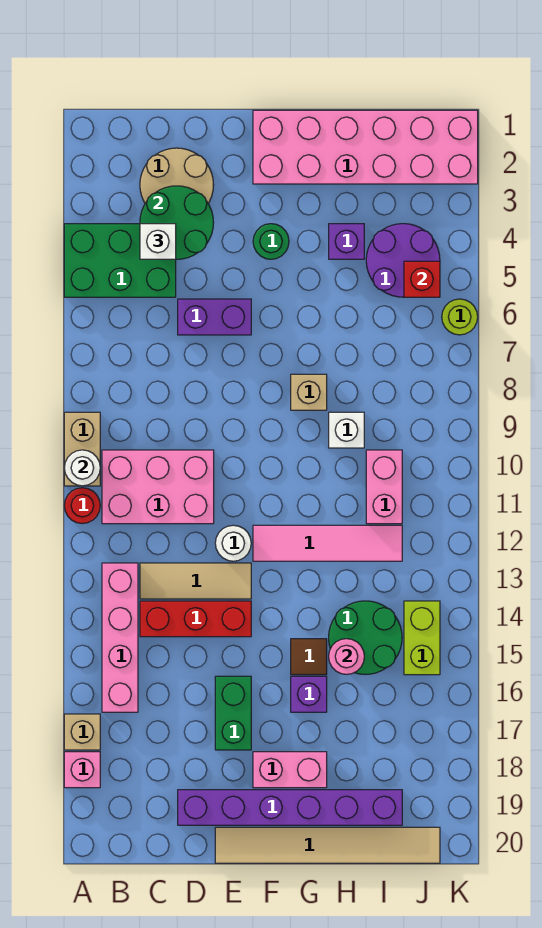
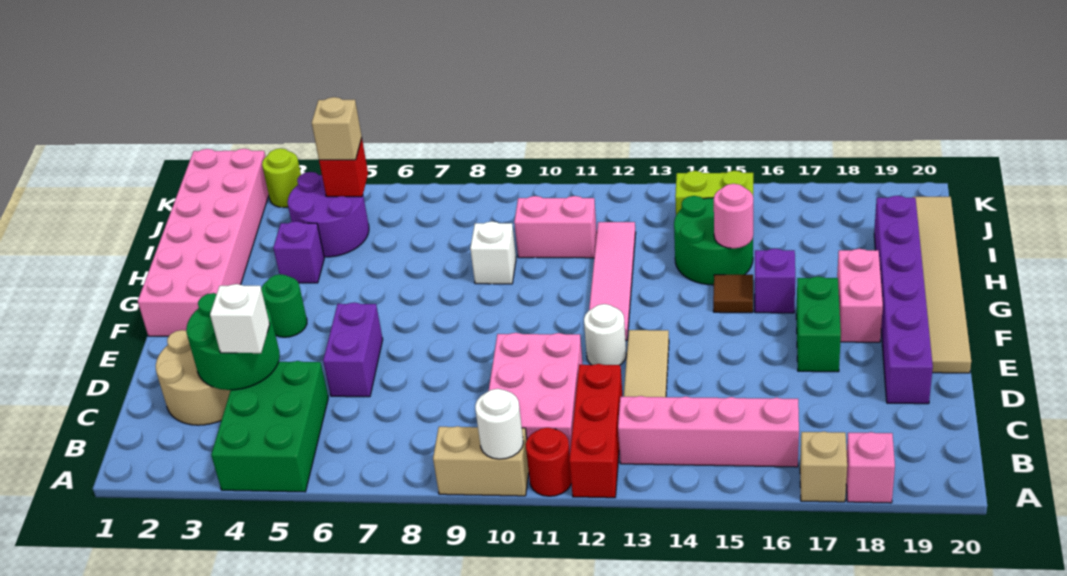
red 1x3 brick [140,601,251,637] -> red 1x3 brick moved to [569,364,623,498]
green 1x2 brick [215,676,251,750] -> green 1x2 brick turned to [796,276,841,372]
tan 1x1 brick [291,374,327,410] -> tan 1x1 brick moved to [312,97,362,160]
lime 1x1 round brick [442,299,478,335] -> lime 1x1 round brick moved to [262,148,301,208]

